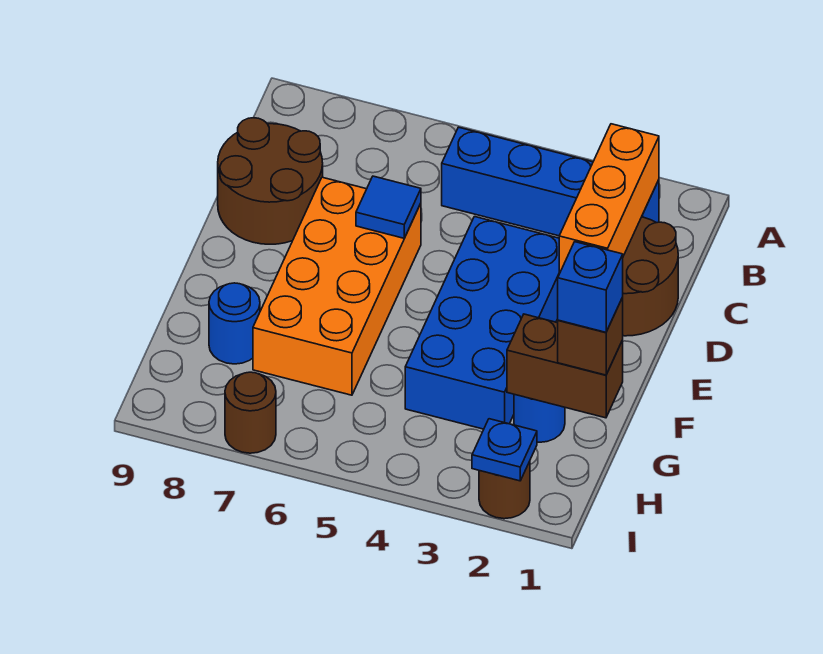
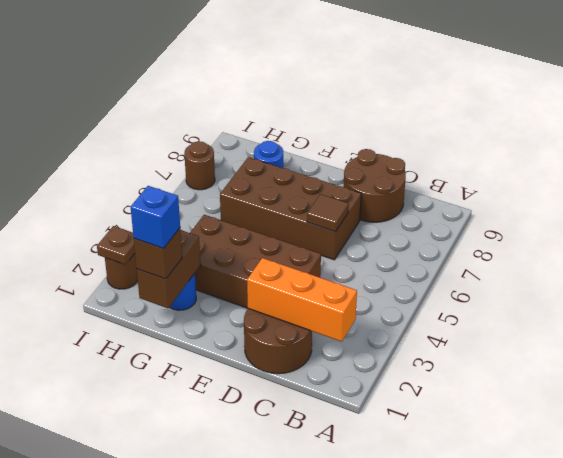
blue 1x4 brick [442,127,659,236] -> none
blue 2x4 brick [405,217,559,429] -> brown 2x4 brick [190,215,321,308]
orange 2x4 brick [253,177,421,395] -> brown 2x4 brick [220,157,361,260]
blue 1x1 tile [356,176,421,238] -> brown 1x1 tile [307,194,349,232]
blue 1x1 plate [472,419,537,481] -> brown 1x1 plate [97,226,135,265]

